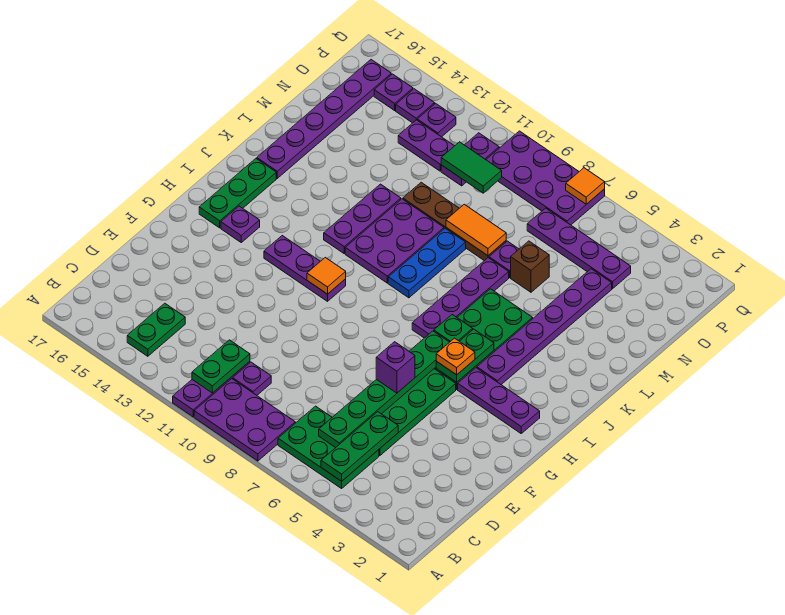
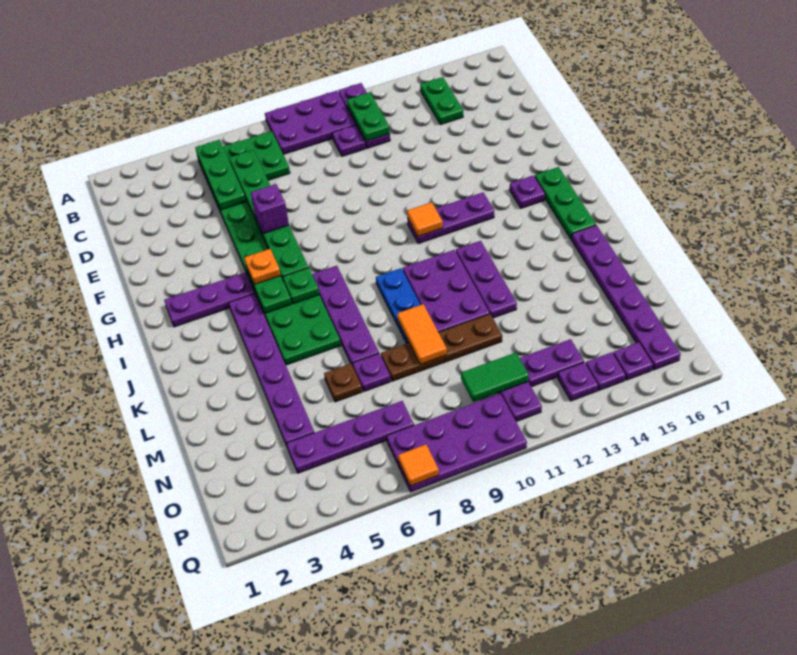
brown 1x1 brick [511,241,549,292] -> brown 1x1 plate [324,363,362,402]
orange 1x2 tile [446,204,506,256] -> orange 1x2 tile turned to [397,304,447,364]

